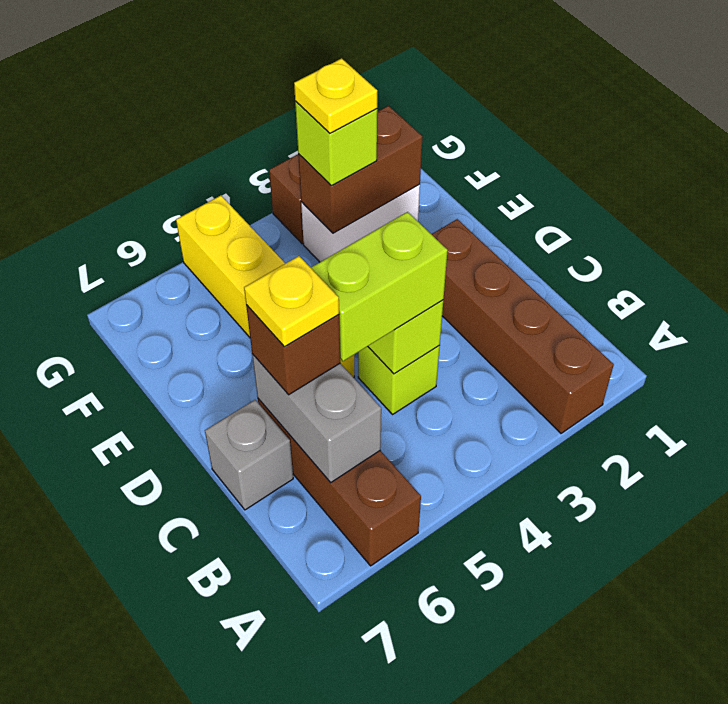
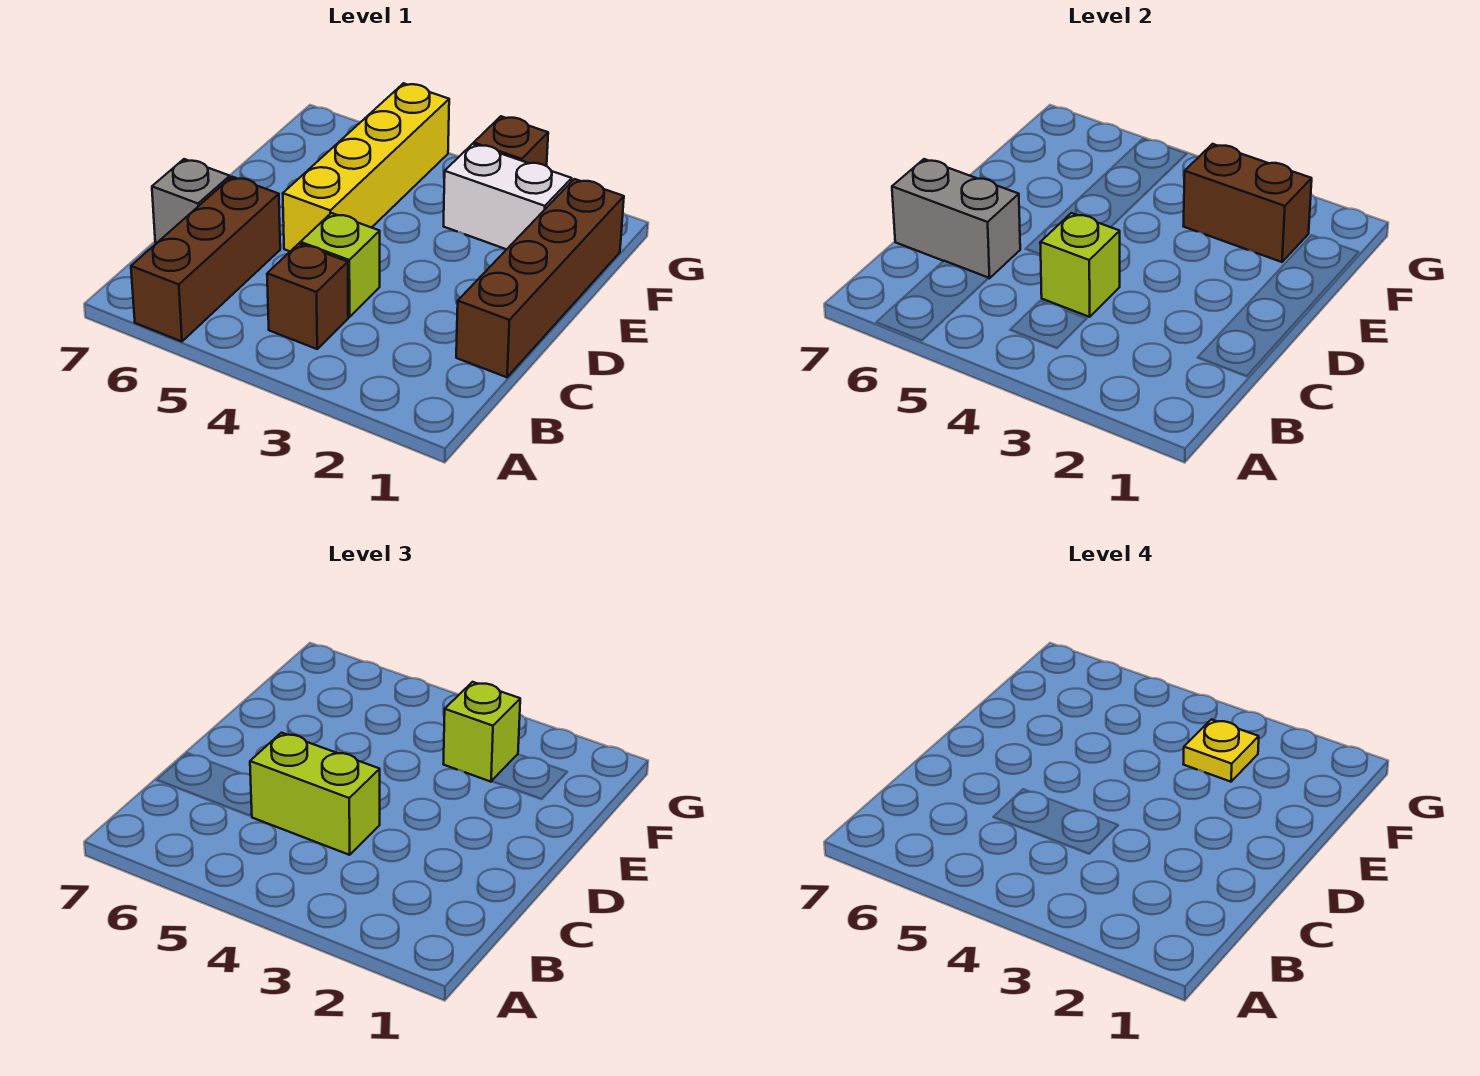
brown 1x4 brick [432,219,614,433] -> brown 1x4 brick moved to [456,179,624,377]
grey 1x2 brick [252,354,381,483] -> grey 1x2 brick turned to [892,159,1020,278]
brown 1x1 brick [246,305,340,395] -> brown 1x1 brick moved to [267,244,348,349]
yellow 1x1 plate [244,256,339,347] -> none

